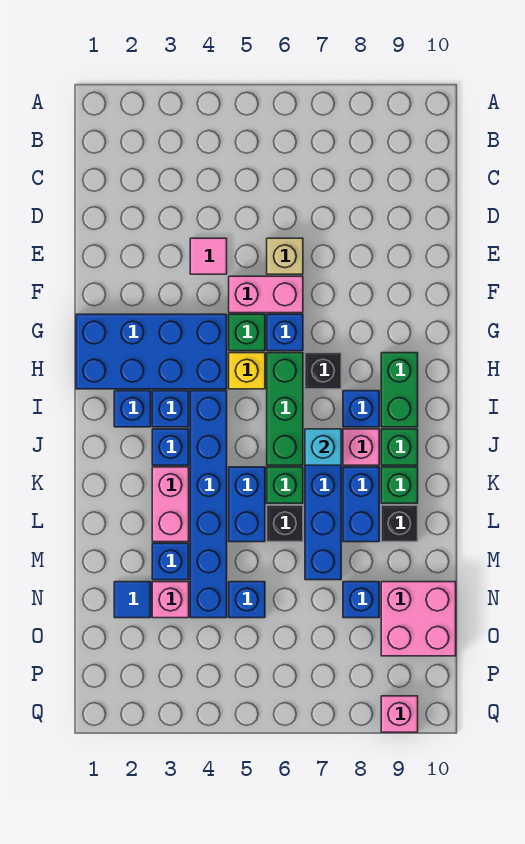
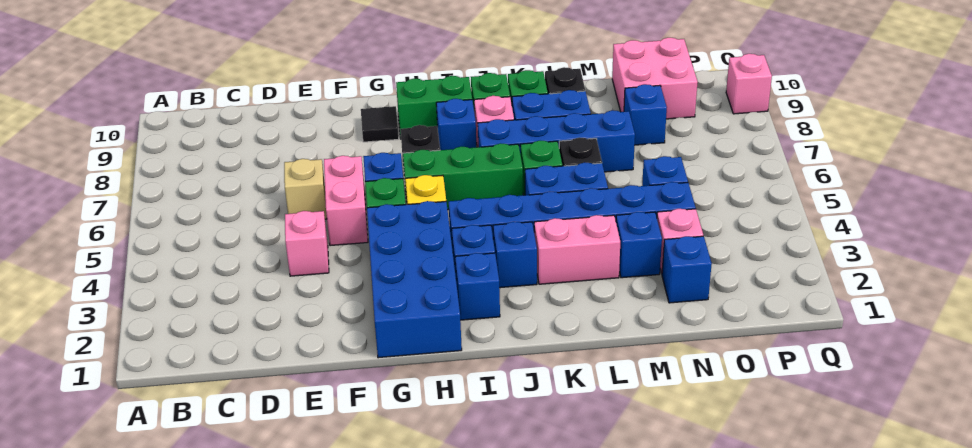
pink 1x1 tile [190,238,227,274] -> pink 1x1 brick [285,211,329,276]
none -> black 1x1 tile [361,106,399,142]
cyan 1x1 brick [305,429,341,465] -> none
blue 1x1 tile [114,582,151,618] -> blue 1x1 brick [662,236,712,303]

